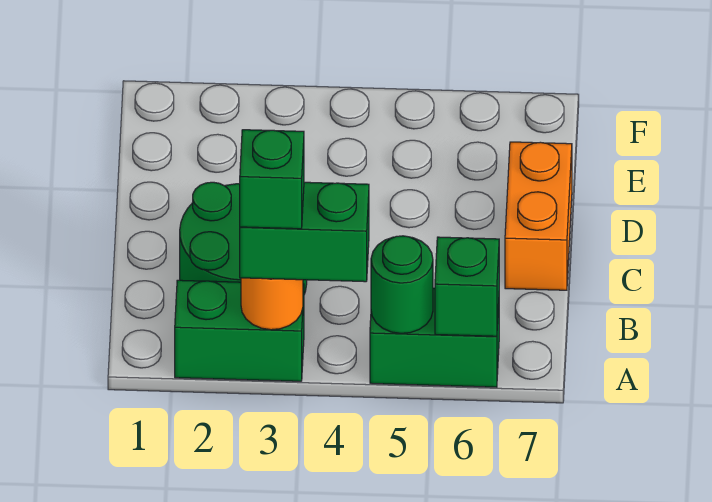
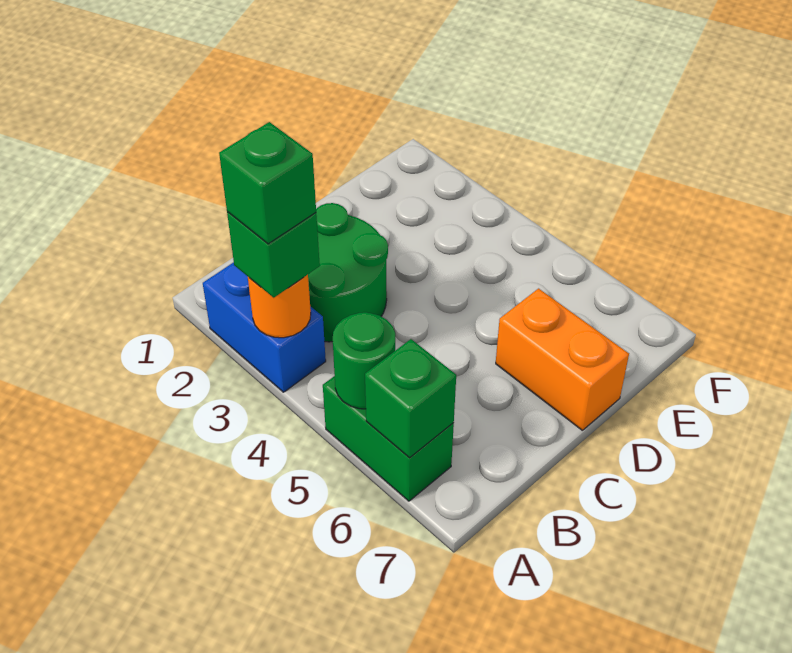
green 1x2 brick [175,280,304,381] -> blue 1x2 brick [203,262,326,392]
green 1x2 brick [240,182,369,282] -> green 1x1 brick [227,212,320,298]
orange 1x2 brick [505,142,572,290] -> orange 1x2 brick turned to [496,289,629,430]

